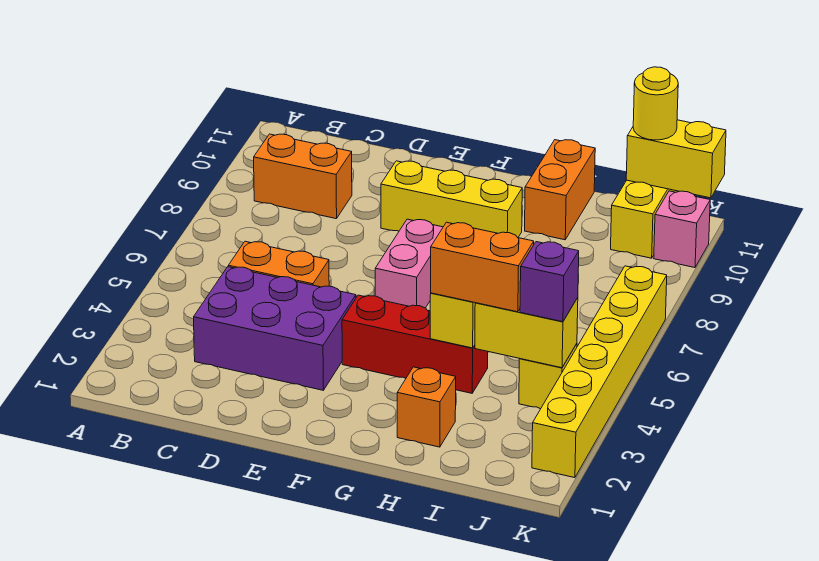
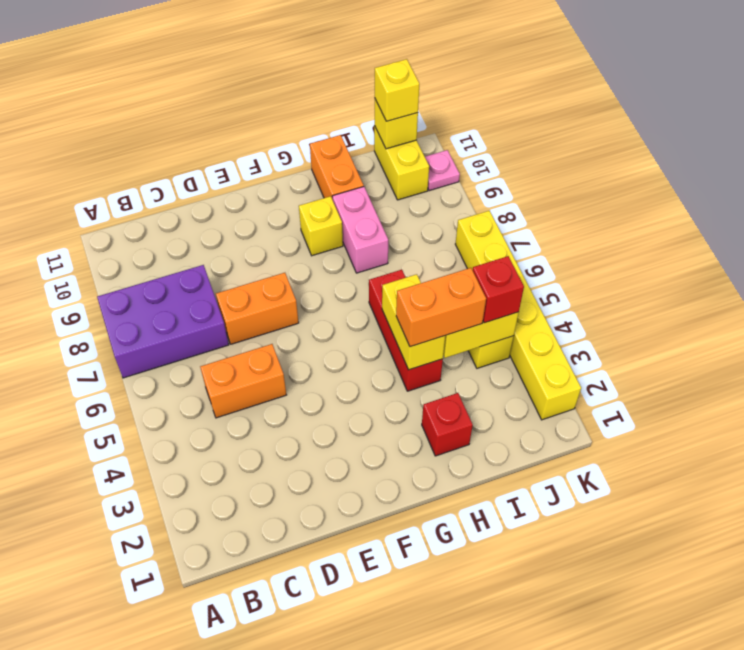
orange 1x2 brick [254,134,352,219] -> orange 1x2 brick moved to [216,273,299,344]
purple 2x3 brick [194,267,356,390] -> purple 2x3 brick moved to [97,265,229,378]
yellow 1x3 brick [381,161,522,237] -> yellow 1x1 brick [299,196,343,256]
red 1x3 brick [342,295,488,393] -> red 1x3 brick turned to [369,269,443,391]
pink 1x2 brick [375,219,443,308] -> pink 1x2 brick moved to [332,187,388,273]
orange 1x1 brick [397,367,456,447] -> red 1x1 brick [422,393,473,456]
purple 1x1 brick [520,242,579,322] -> red 1x1 brick [473,256,524,323]
yellow 1x2 brick [626,120,726,198] -> yellow 1x1 brick [375,99,418,149]
yellow 1x1 round brick [633,67,678,140] -> yellow 1x1 brick [375,59,419,121]
pink 1x1 brick [654,191,710,268] -> pink 1x1 plate [425,150,460,191]

